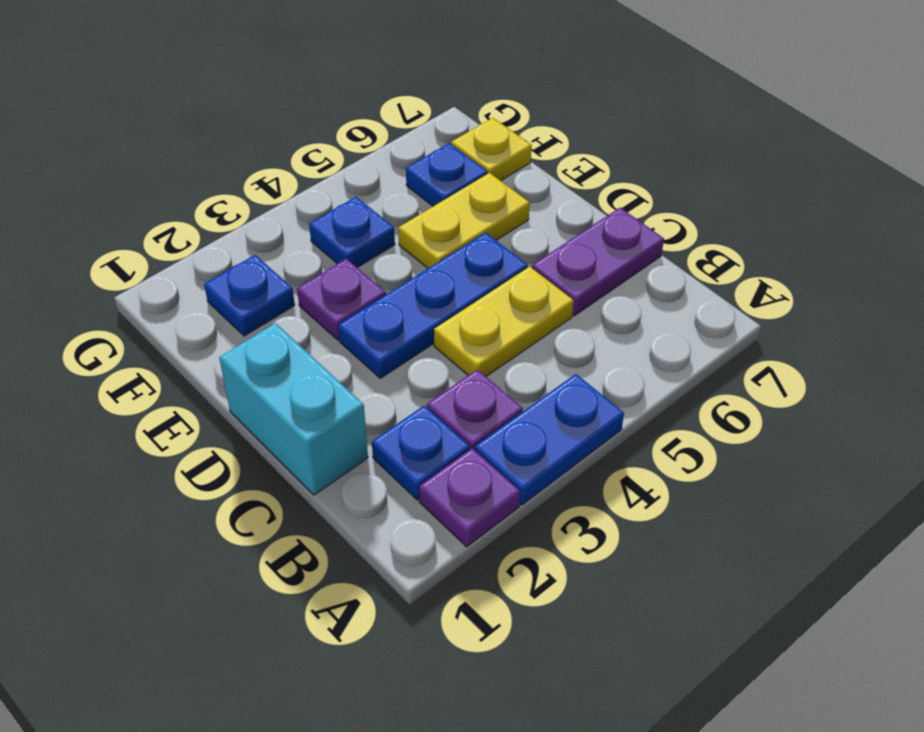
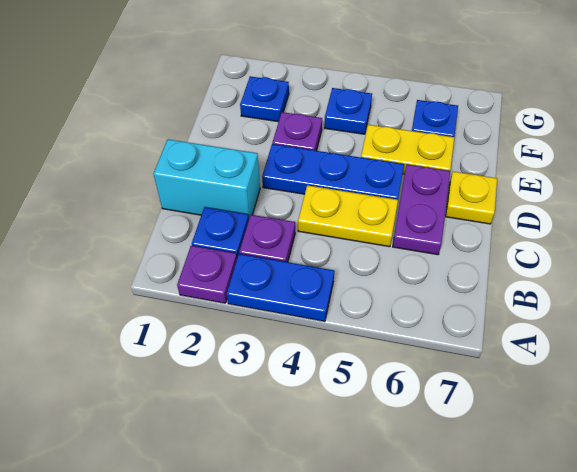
cyan 1x2 brick [219,323,368,495] -> cyan 1x2 brick turned to [154,139,260,218]
purple 1x2 plate [532,208,664,316] -> purple 1x2 plate turned to [393,165,450,255]
yellow 1x1 plate [451,118,532,181] -> yellow 1x1 plate moved to [446,172,497,224]

